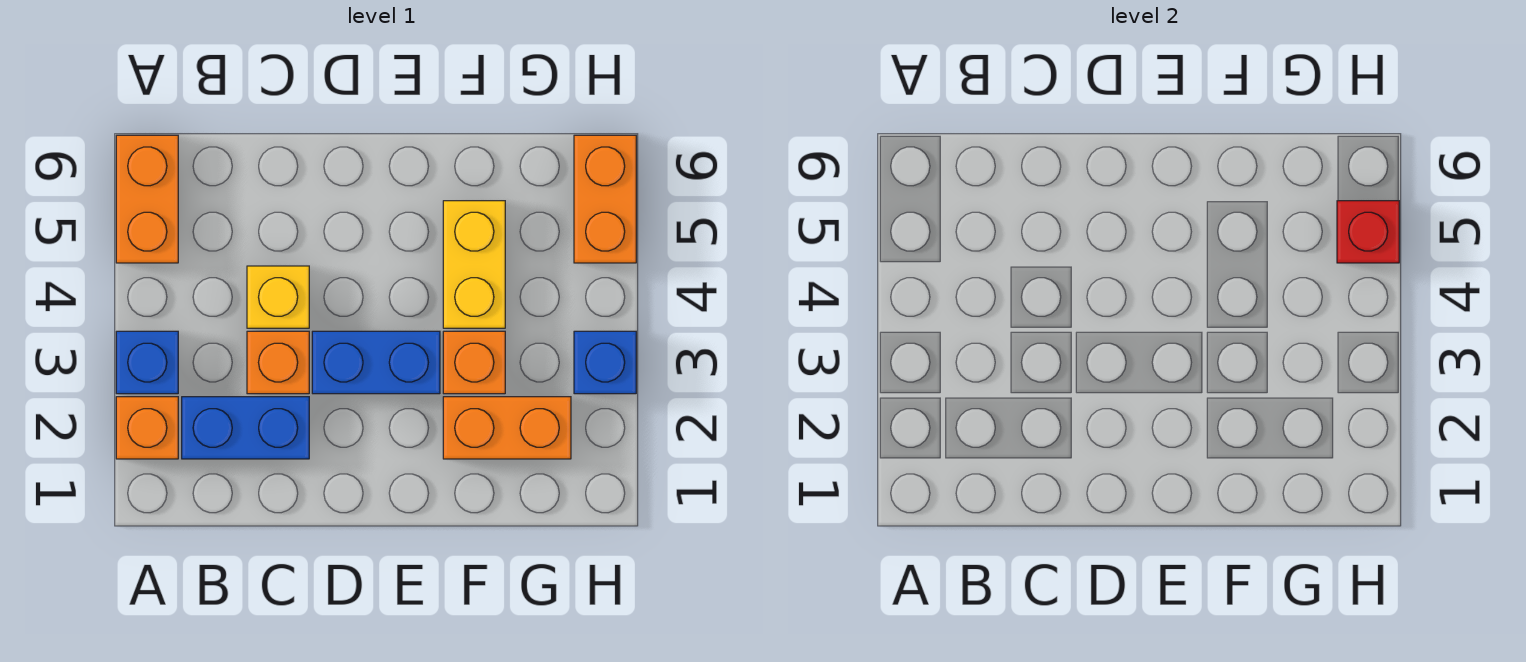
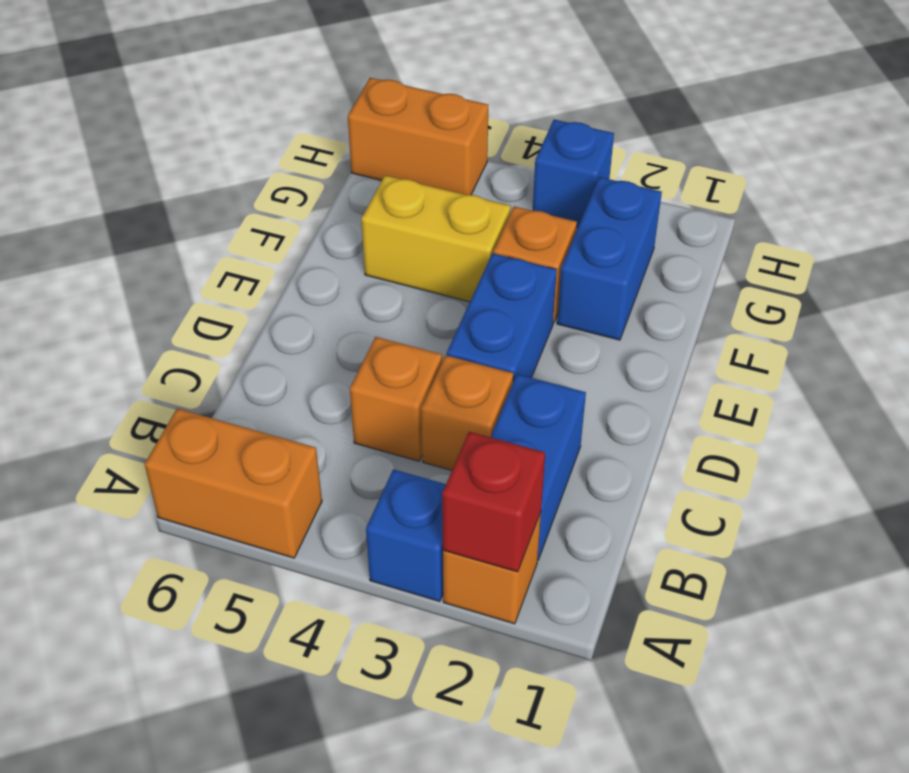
yellow 1x1 brick [247,266,309,328] -> orange 1x1 brick [350,337,442,461]
orange 1x2 brick [443,397,571,459] -> blue 1x2 brick [557,177,662,340]
red 1x1 brick [1337,201,1399,263] -> red 1x1 brick moved to [442,432,545,572]

